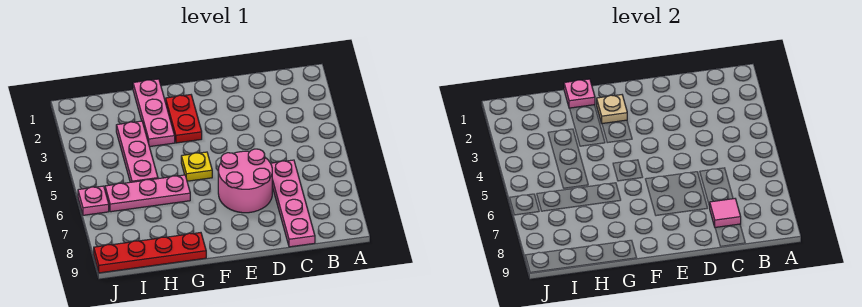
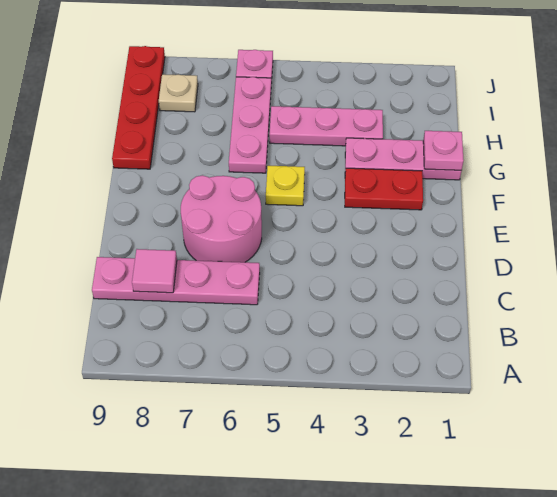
tan 1x1 plate [597,95,627,124] -> tan 1x1 plate moved to [159,74,198,112]

